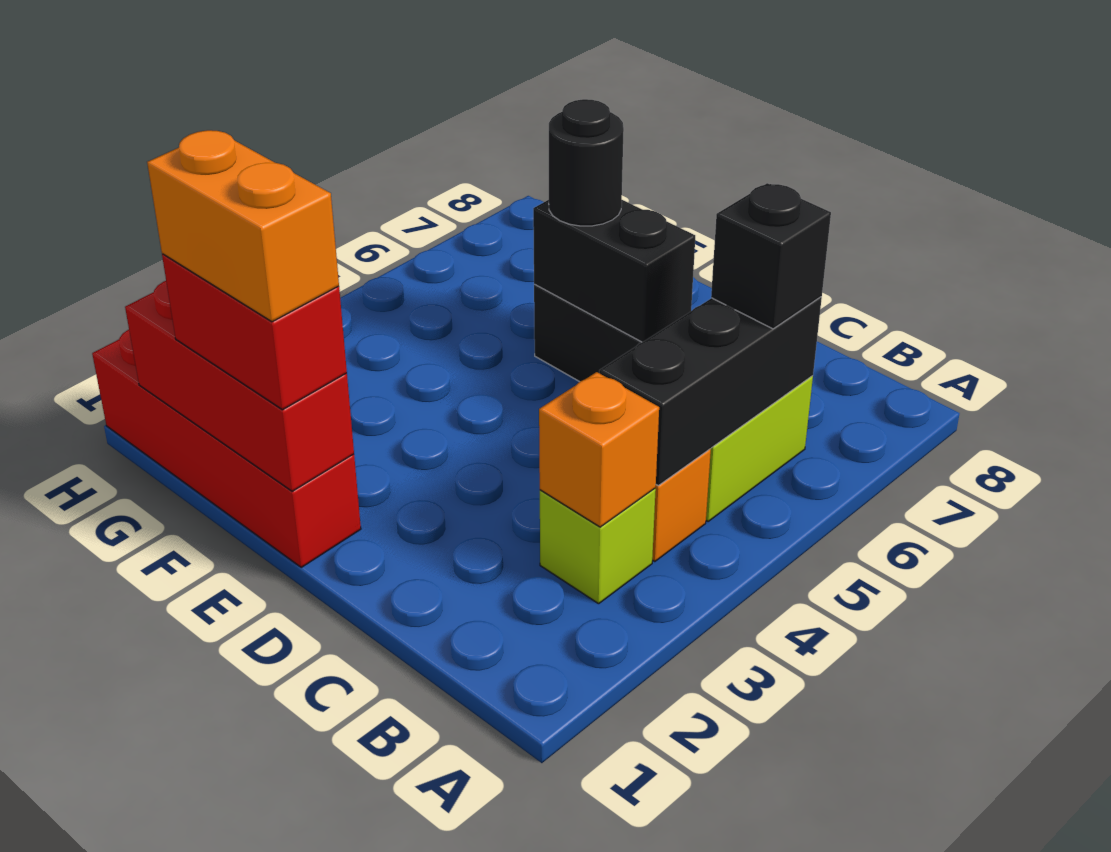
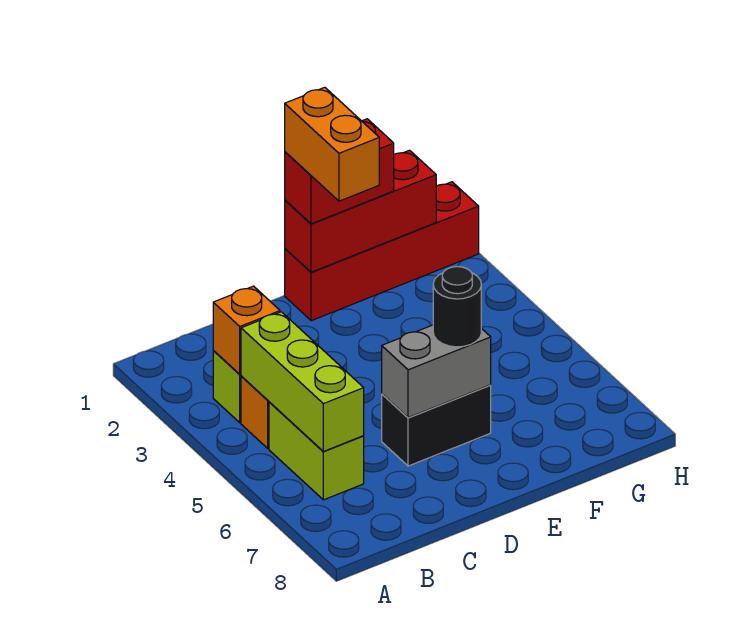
black 1x3 brick [599,297,822,485] -> lime 1x3 brick [241,312,364,451]
black 1x1 brick [711,183,831,329] -> none
black 1x2 brick [533,200,695,342] -> grey 1x2 brick [382,325,491,418]
orange 1x2 brick [147,130,339,322] -> orange 1x2 brick turned to [285,87,379,201]

